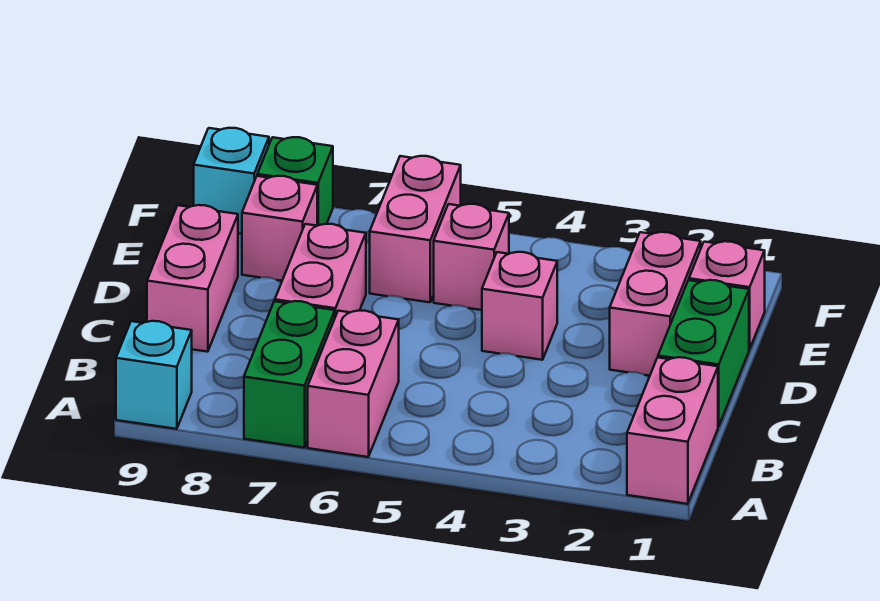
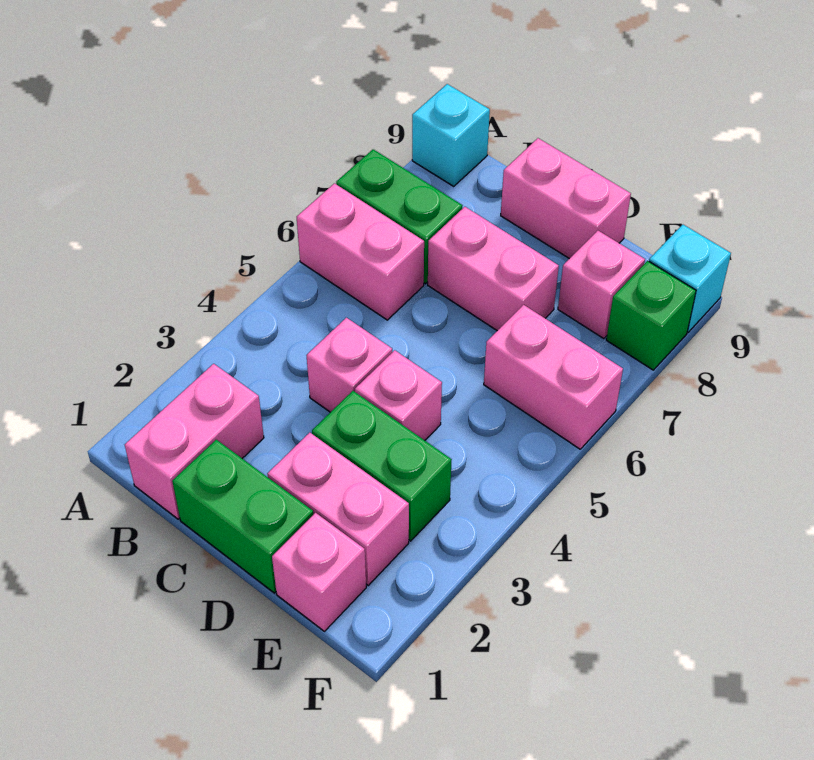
pink 1x2 brick [627,357,718,504] -> pink 1x2 brick turned to [125,364,264,519]
none -> green 1x2 brick [312,391,452,541]
pink 1x1 brick [434,204,509,310] -> pink 1x1 brick moved to [306,318,392,412]

